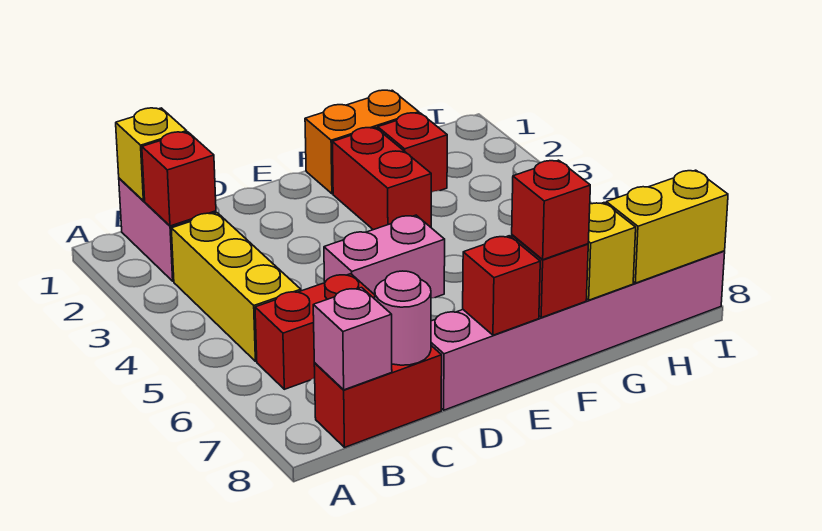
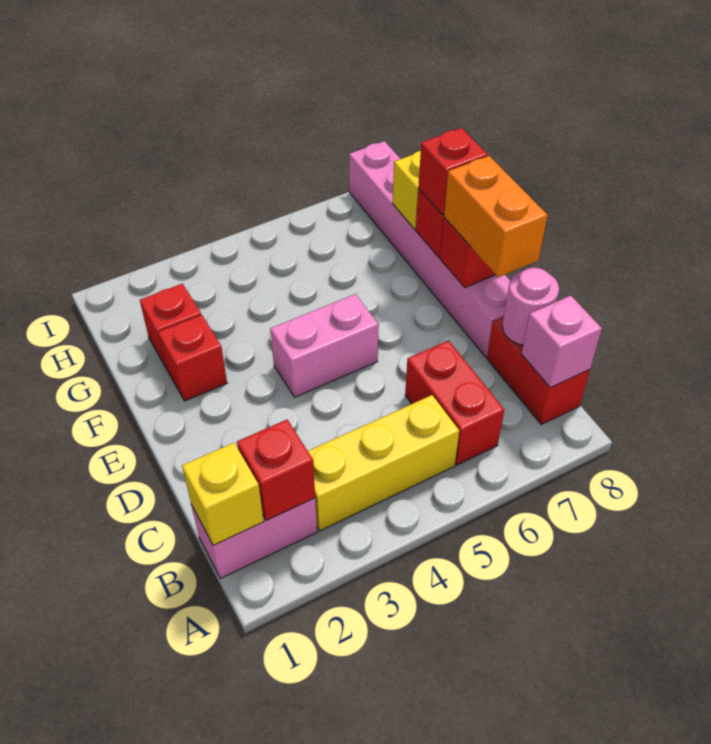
pink 1x2 brick [324,215,445,298] -> pink 1x2 brick turned to [270,294,379,397]
orange 1x2 brick [305,90,419,194] -> orange 1x2 brick moved to [444,156,548,277]
red 1x2 brick [332,128,431,230] -> red 1x1 brick [158,315,227,401]
yellow 1x2 brick [606,170,728,283] -> none

